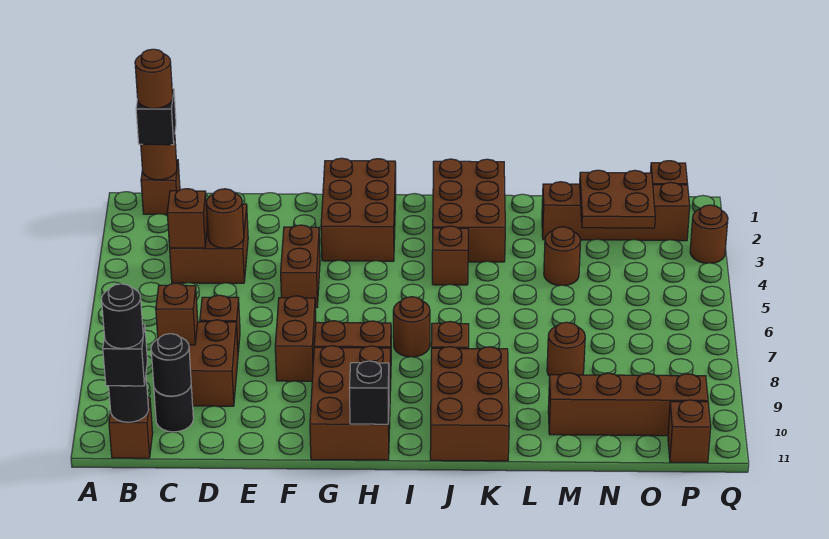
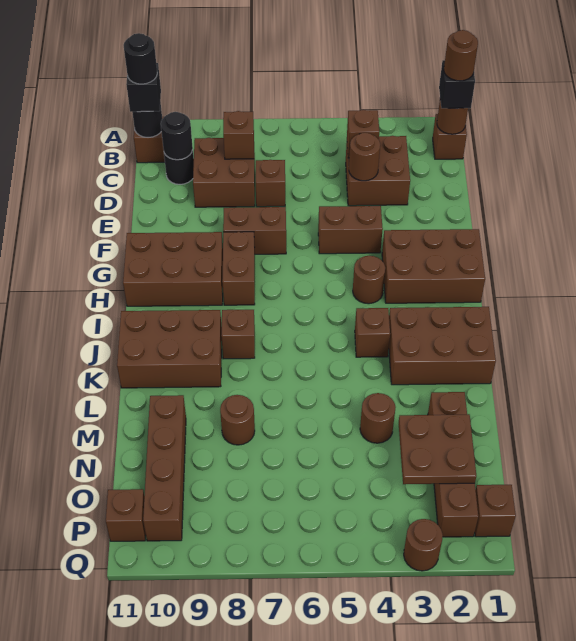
black 1x1 brick [349,361,389,424] -> none
brown 1x1 round brick [393,297,430,357] -> brown 1x1 round brick moved to [353,256,385,304]

